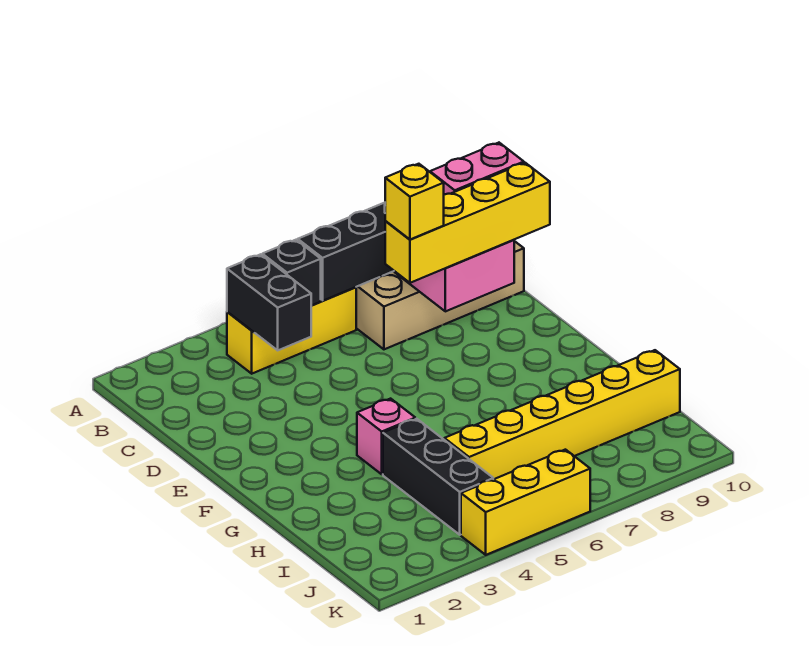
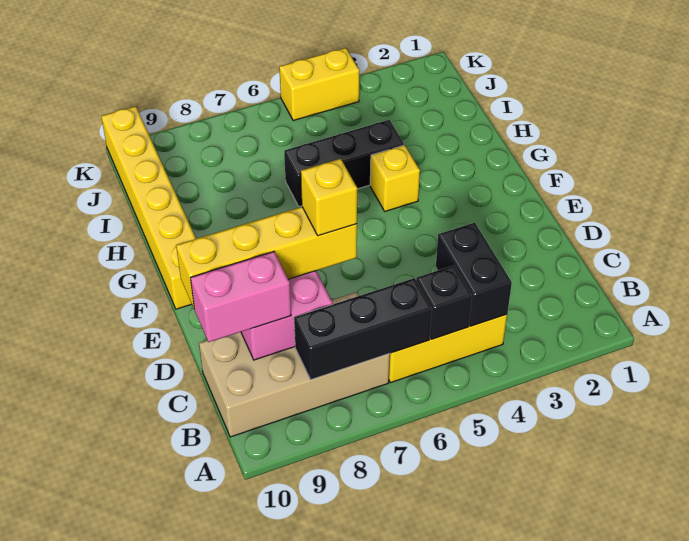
pink 1x1 brick [357,399,415,474] -> yellow 1x1 brick [370,145,420,211]
black 1x3 brick [383,419,493,535] -> black 1x3 brick turned to [284,120,404,207]
yellow 1x6 brick [444,350,680,479] -> yellow 1x6 brick turned to [101,106,196,309]
yellow 1x3 brick [461,450,590,555] -> yellow 1x2 brick [279,48,359,121]

